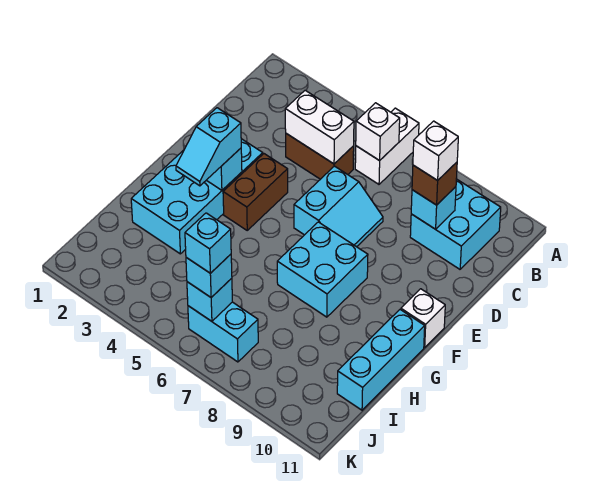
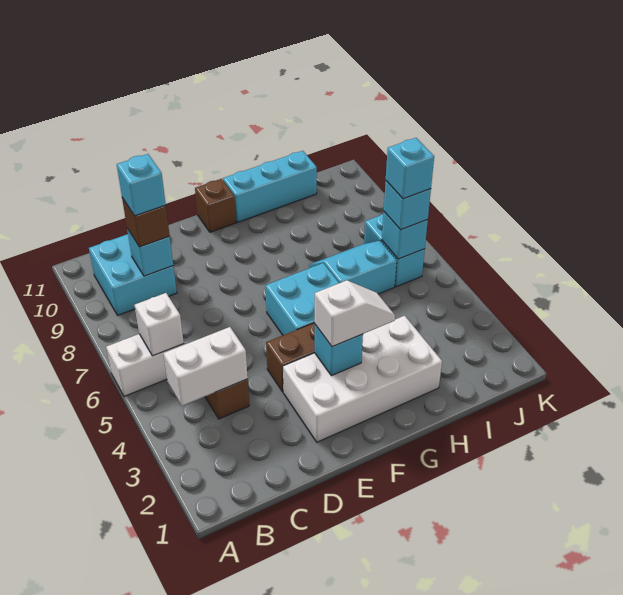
white 1x2 brick [285,90,354,164] -> white 1x2 brick turned to [163,327,248,406]
white 1x1 brick [413,121,458,180] -> cyan 1x1 brick [117,154,166,216]
cyan 2x2 slope [294,166,383,247] -> cyan 2x2 slope moved to [309,241,397,294]
cyan 2x4 brick [131,139,263,254] -> white 2x4 brick [283,316,442,442]
cyan 1x2 slope [176,108,241,186] -> white 1x2 slope [315,280,395,347]
cyan 2x2 brick [277,222,368,317] -> cyan 2x2 brick moved to [266,263,339,335]
white 1x1 brick [401,289,445,347] -> brown 1x1 brick [195,179,236,232]

